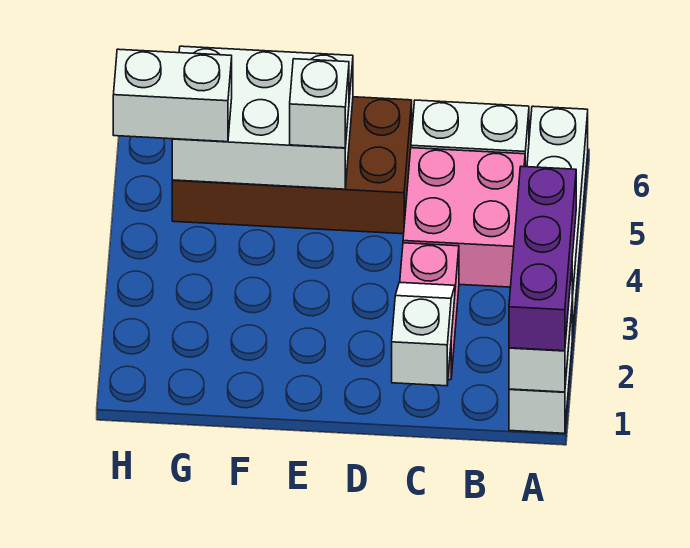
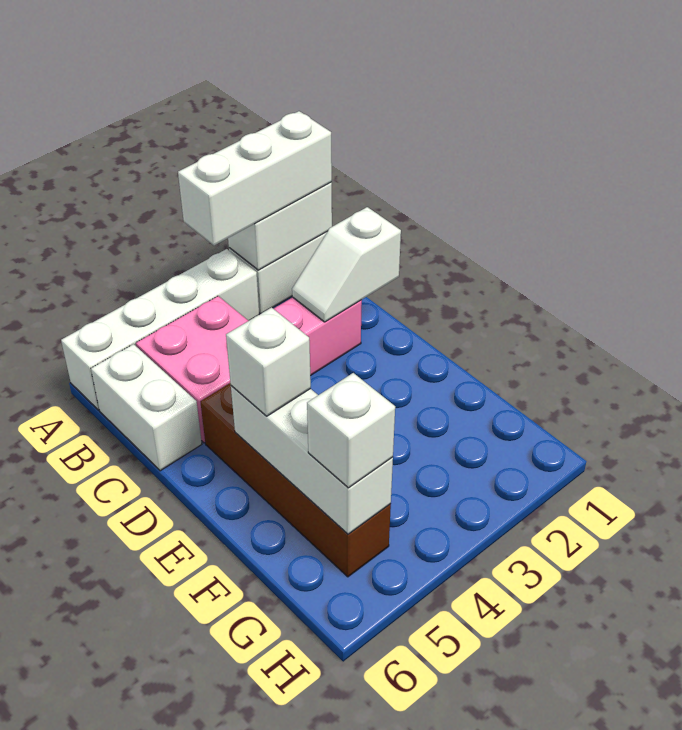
purple 1x3 brick [509,166,576,351] -> white 1x3 brick [178,111,332,245]
brown 2x4 brick [172,97,412,234] -> brown 1x4 brick [201,383,391,577]
white 2x3 brick [172,46,353,189] -> white 1x3 brick [231,386,393,534]
white 1x2 brick [113,49,232,142] -> white 1x1 brick [307,373,395,488]

